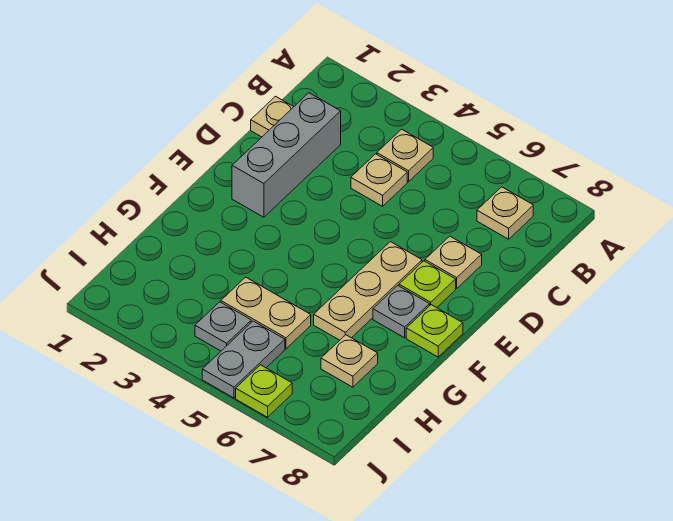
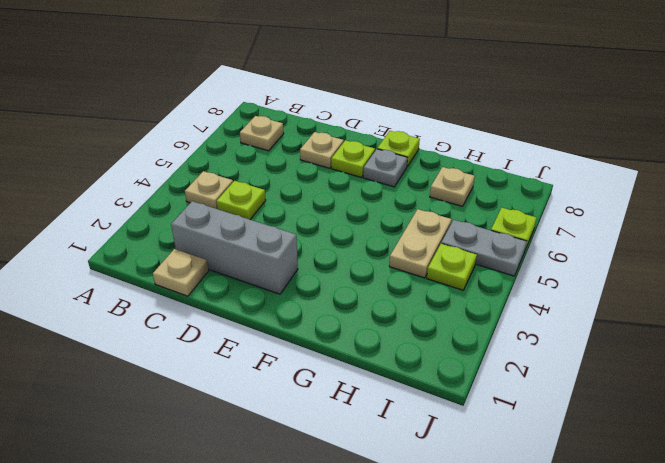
tan 1x1 plate [351,154,407,206] -> lime 1x1 plate [217,181,266,219]
tan 1x3 plate [314,242,422,340] -> none
grey 1x1 plate [195,302,251,351] -> lime 1x1 plate [427,244,477,290]

